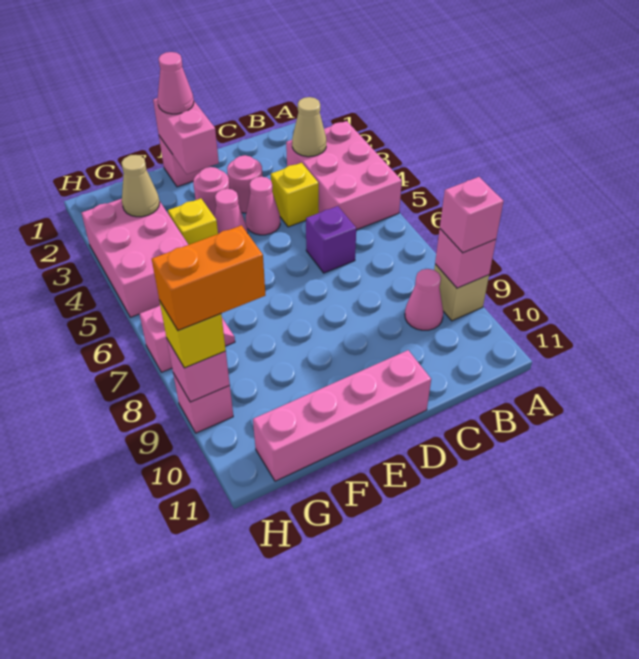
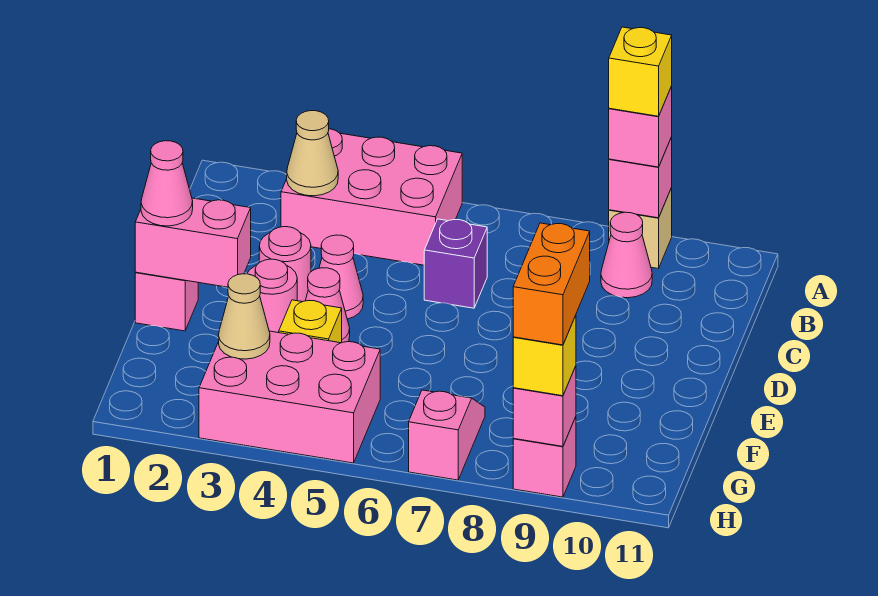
yellow 1x1 brick [271,163,319,227] -> yellow 1x1 brick moved to [609,27,672,116]
pink 1x4 brick [253,350,431,481] -> none

